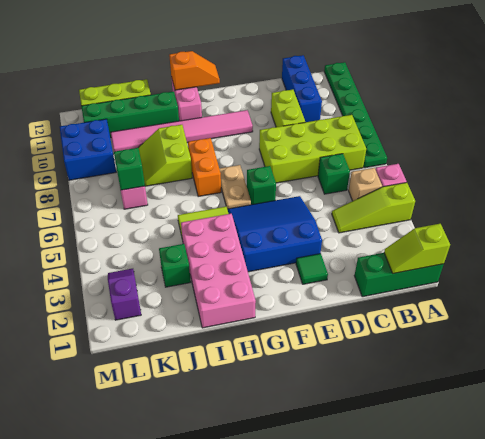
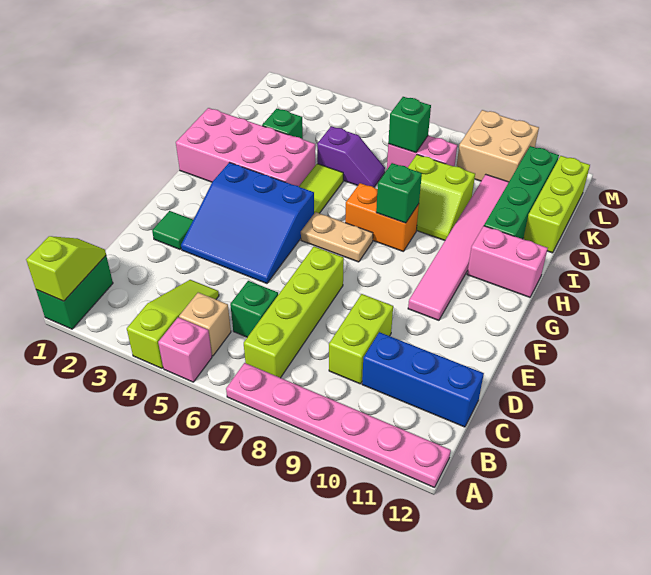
green 1x3 brick [354,253,444,297] -> green 1x2 brick [36,256,113,329]
green 1x6 plate [324,62,387,168] -> pink 1x6 plate [226,363,451,488]
lime 2x4 brick [259,115,366,183] -> lime 1x4 brick [244,247,344,378]
lime 1x2 brick [271,90,305,127] -> lime 1x2 brick turned to [329,294,393,384]
blue 3x3 slope [228,196,322,272] -> blue 3x3 slope turned to [181,163,314,283]
green 1x1 brick [247,166,276,205] -> green 1x1 brick moved to [376,163,422,223]
orange 1x2 slope [169,51,220,90] -> none
lime 2x2 slope [138,125,192,186] -> lime 2x2 slope turned to [408,155,475,240]
purple 1x2 slope [108,269,141,320] -> purple 1x2 slope moved to [317,126,385,187]
blue 2x2 brick [60,119,116,180] -> tan 2x2 brick [457,110,539,182]

